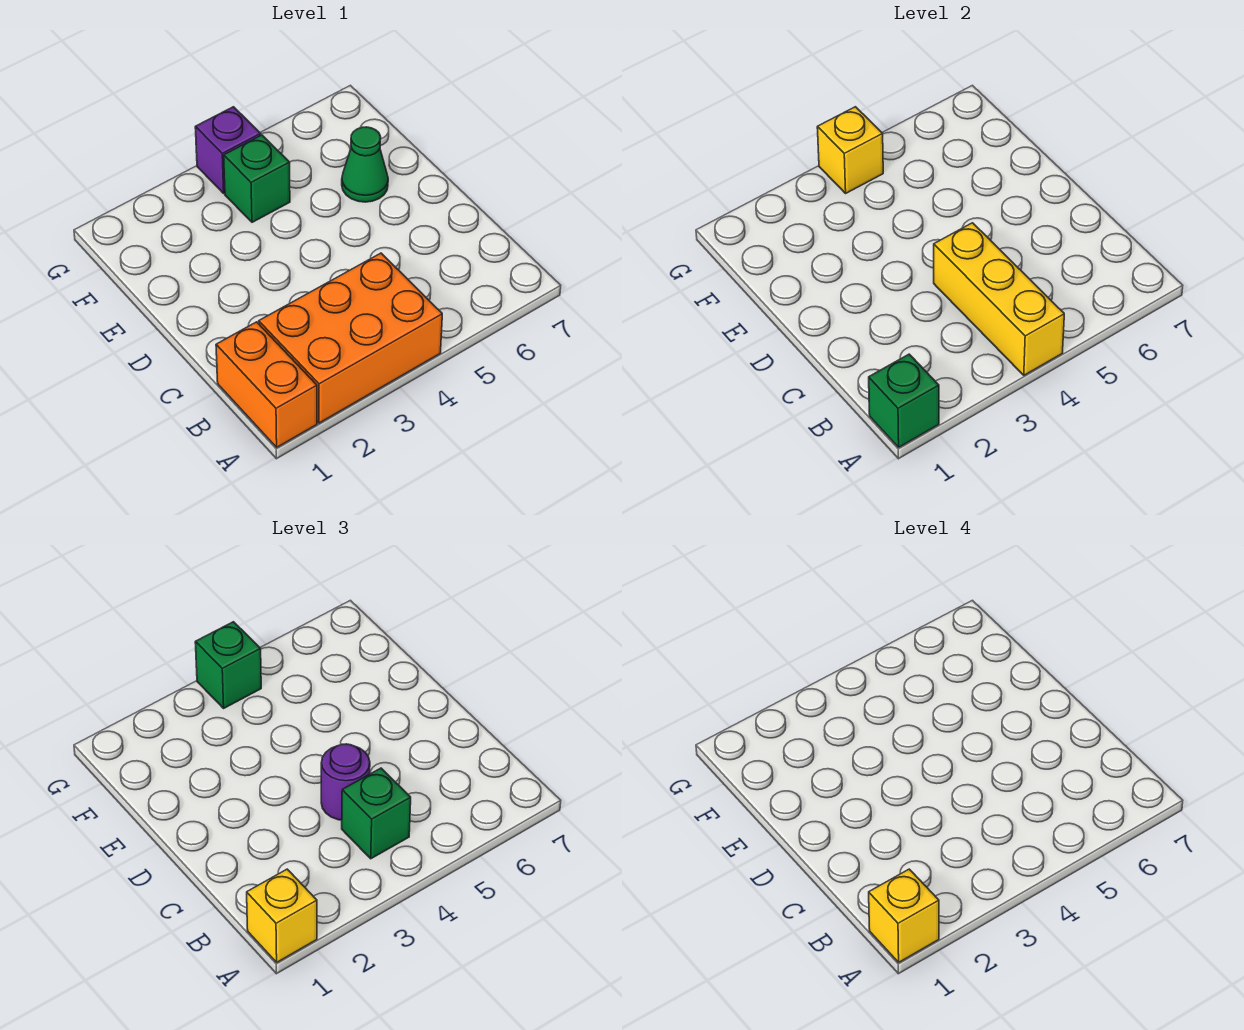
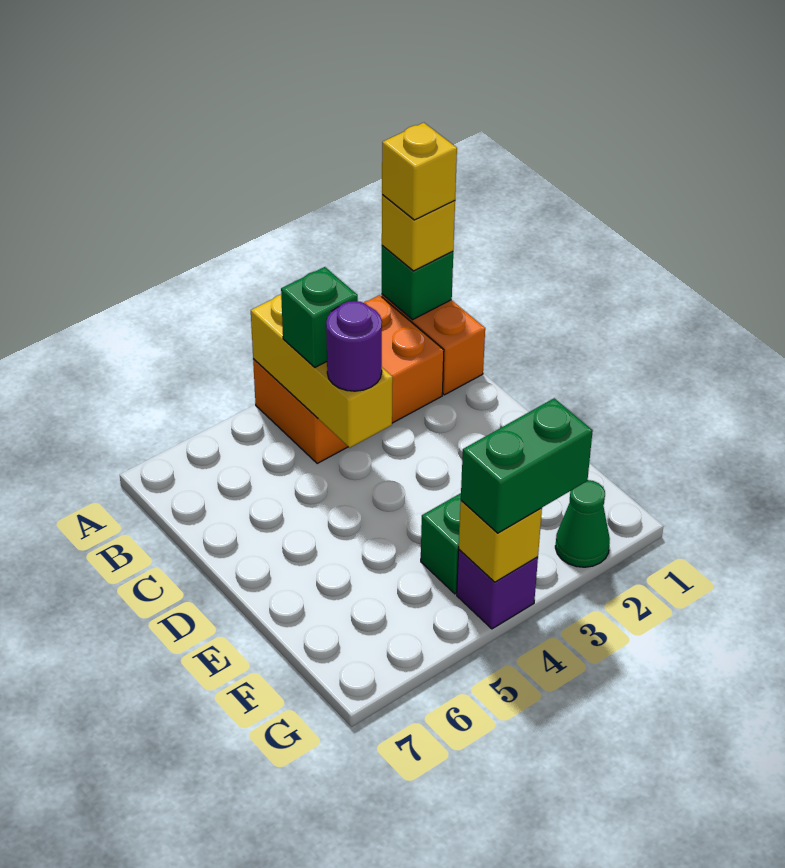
green 1x1 cone [342,127,388,202] -> green 1x1 cone moved to [555,480,610,567]
green 1x1 brick [195,622,261,708] -> green 1x2 brick [461,398,593,533]

